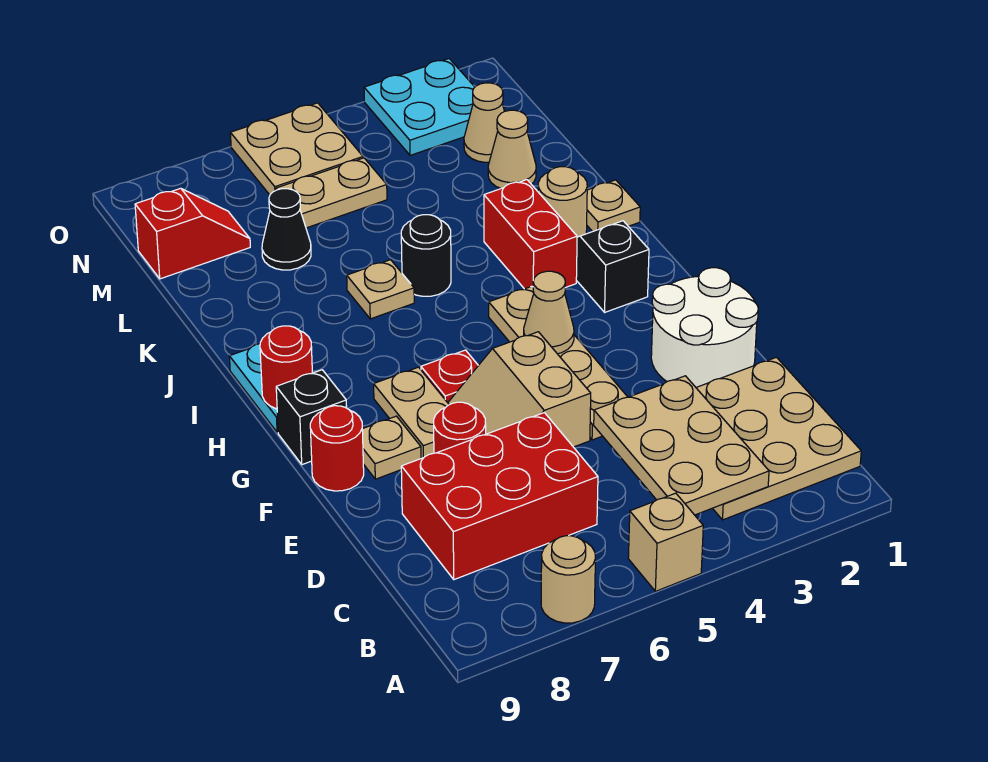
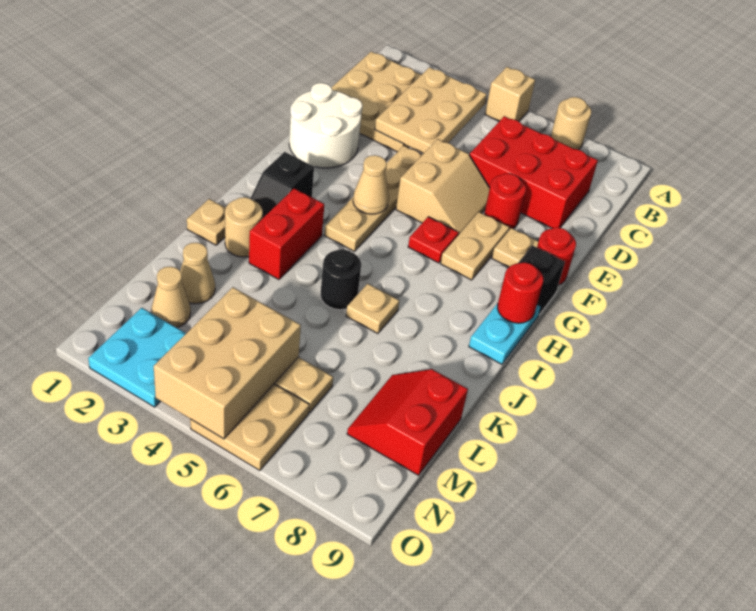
black 1x1 cone [262,189,311,270] -> none
none -> tan 2x3 brick [154,287,301,439]
red 1x2 slope [135,188,250,279] -> red 2x2 slope [347,369,468,475]

